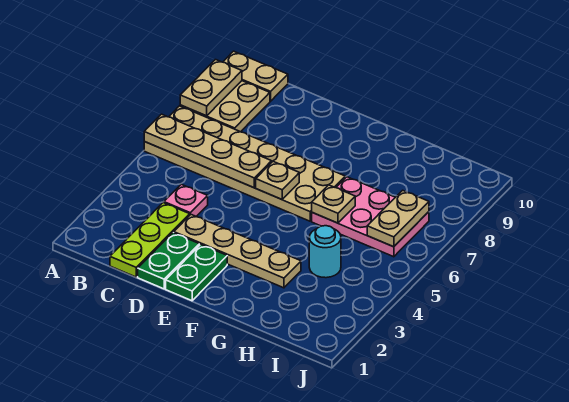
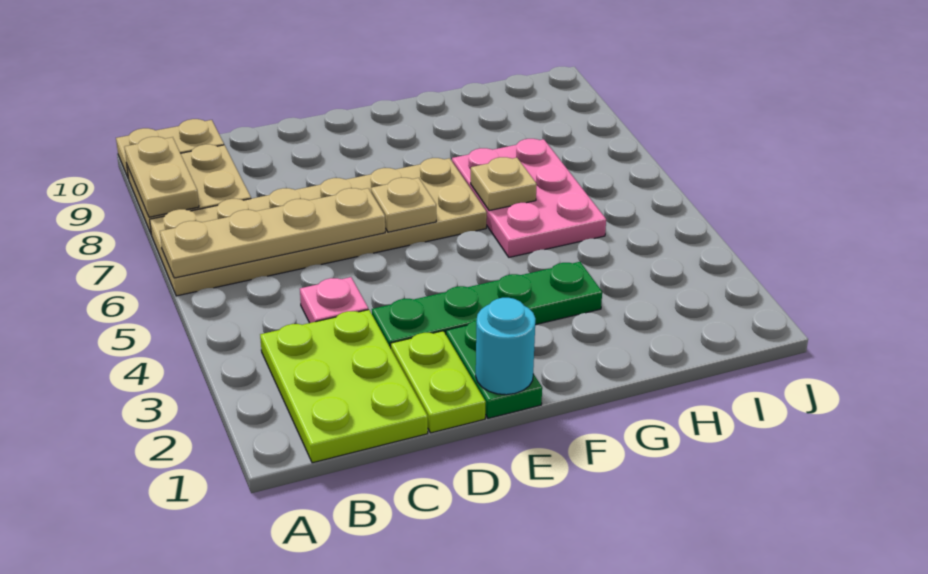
lime 1x3 plate [110,203,190,277] -> lime 2x3 plate [260,310,428,463]
green 1x2 plate [138,233,199,289] -> lime 1x2 plate [391,331,486,433]
tan 1x4 plate [174,215,301,288] -> green 1x4 plate [372,262,602,348]
pink 2x3 plate [312,177,429,257] -> pink 2x3 plate turned to [452,139,606,257]
cyan 1x1 round brick [309,226,341,278] -> cyan 1x1 round brick moved to [476,298,536,395]
tan 1x2 plate [367,190,429,247] -> none

